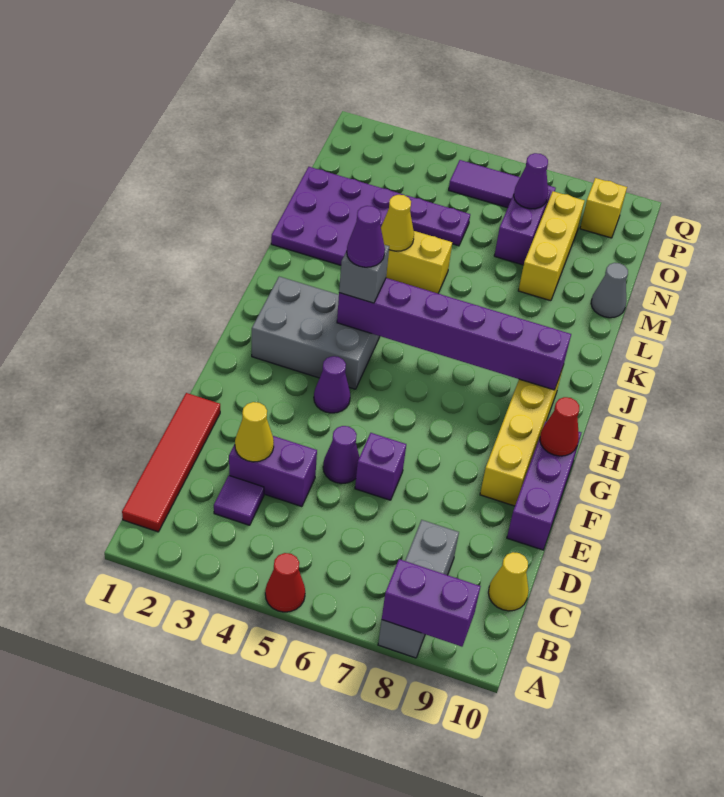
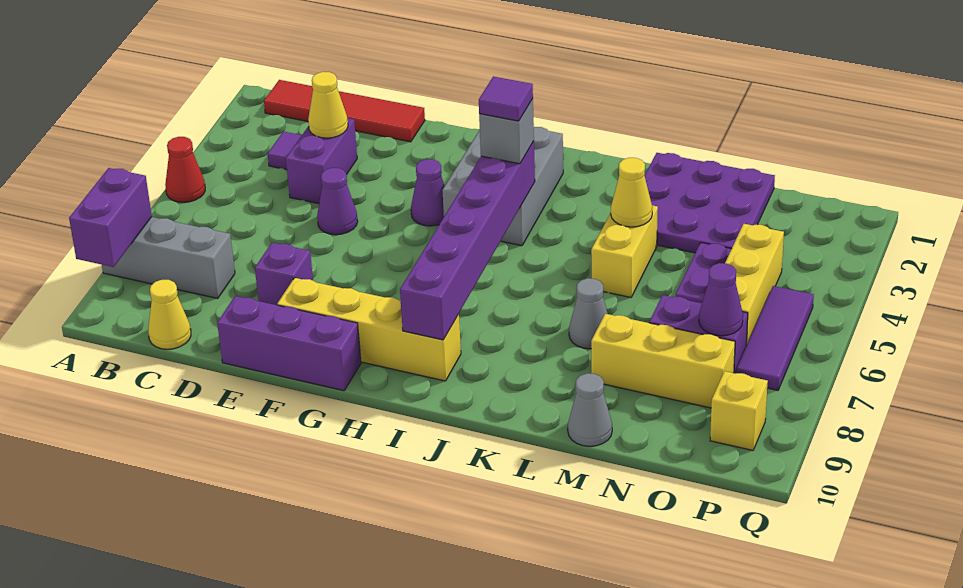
purple 1x1 brick [355,433,406,500] -> purple 1x1 brick moved to [255,243,313,305]
red 1x1 cone [540,397,579,456] -> none
purple 1x1 cone [347,206,385,267] -> purple 1x1 tile [479,76,533,121]
none -> grey 1x1 cone [569,278,608,349]
none -> yellow 1x3 brick [725,224,784,345]

